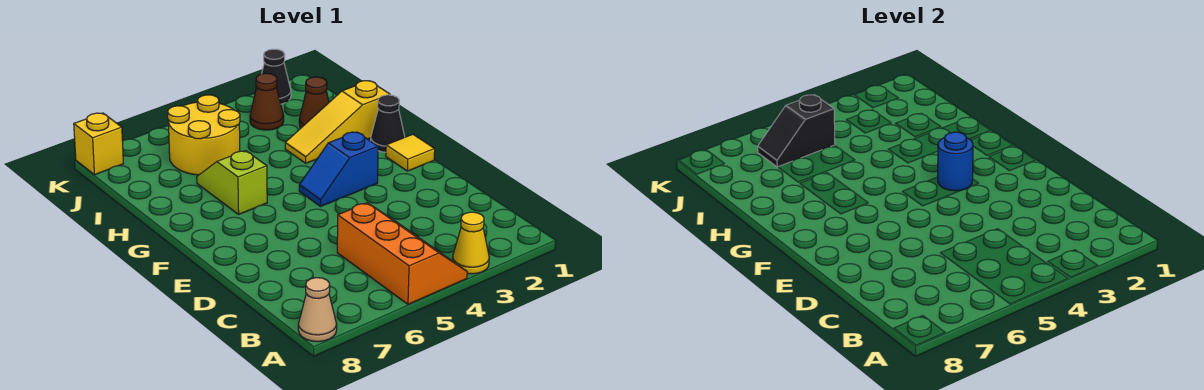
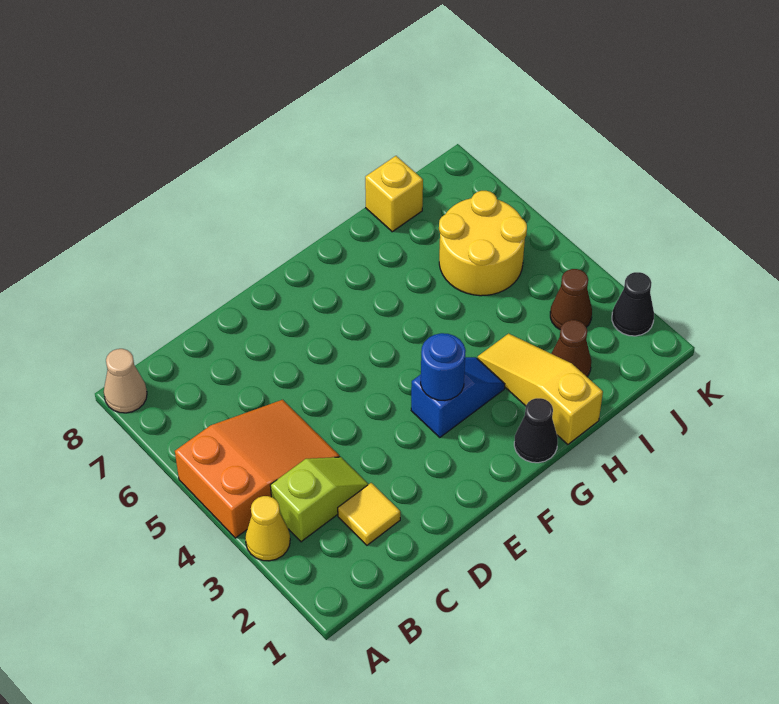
orange 2x3 slope [337,203,467,304] -> orange 2x3 slope turned to [175,400,340,538]
yellow 1x1 tile [386,134,435,171] -> yellow 1x1 tile moved to [338,483,400,545]
blue 1x2 slope [299,132,378,206] -> blue 1x2 slope turned to [411,357,505,437]
lime 1x2 slope [197,151,267,214] -> lime 1x2 slope moved to [270,457,369,542]
black 1x2 slope [758,95,835,167] -> none
yellow 1x1 brick [74,113,123,175] -> yellow 1x1 brick moved to [365,156,423,232]

